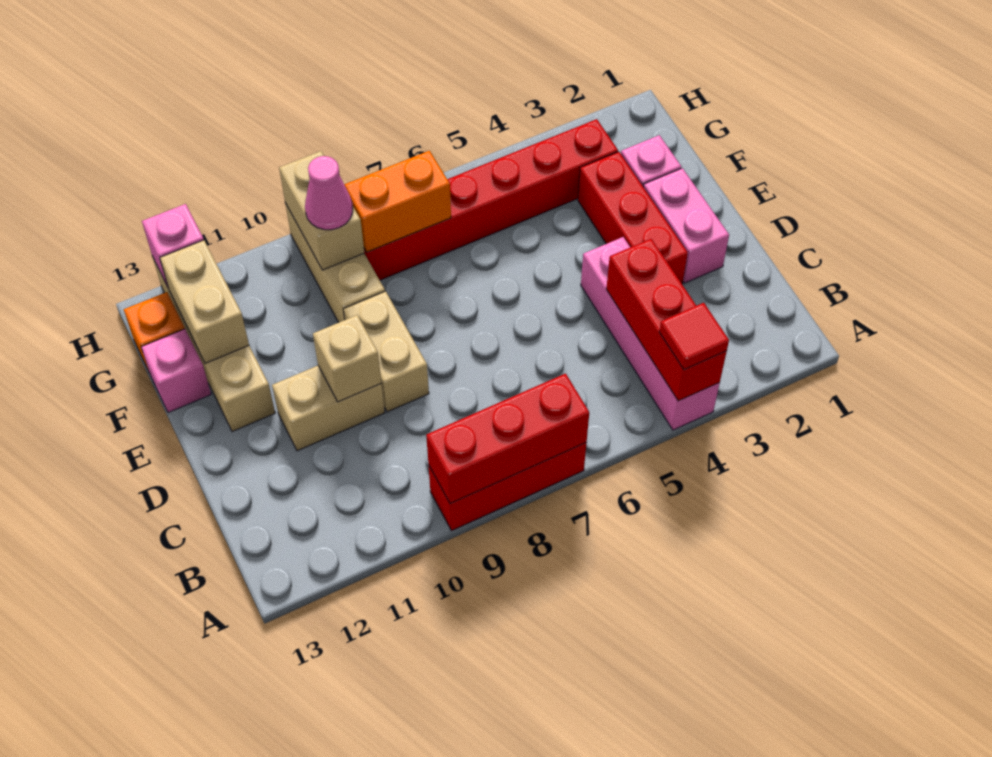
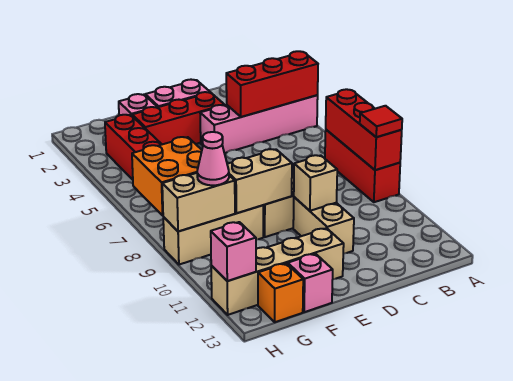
red 1x1 tile [659,303,729,370] -> red 1x1 tile moved to [360,106,402,137]
tan 1x2 brick [160,240,249,363] -> tan 1x2 brick moved to [227,149,292,213]
orange 1x2 brick [344,151,451,252] -> orange 2x2 brick [132,137,202,215]

